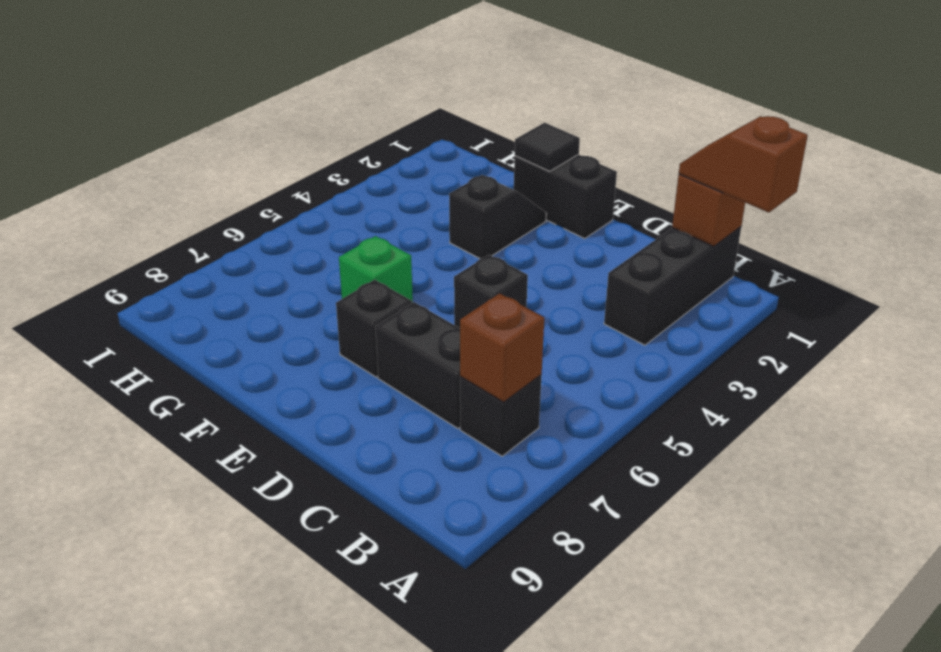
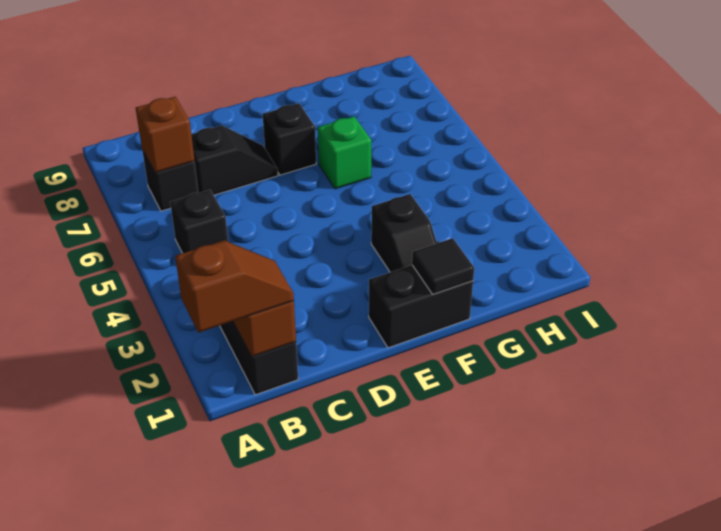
black 1x2 brick [375,302,460,429] -> black 1x2 slope [191,126,278,195]
black 1x1 brick [454,255,528,328] -> black 1x1 brick moved to [170,190,228,253]

